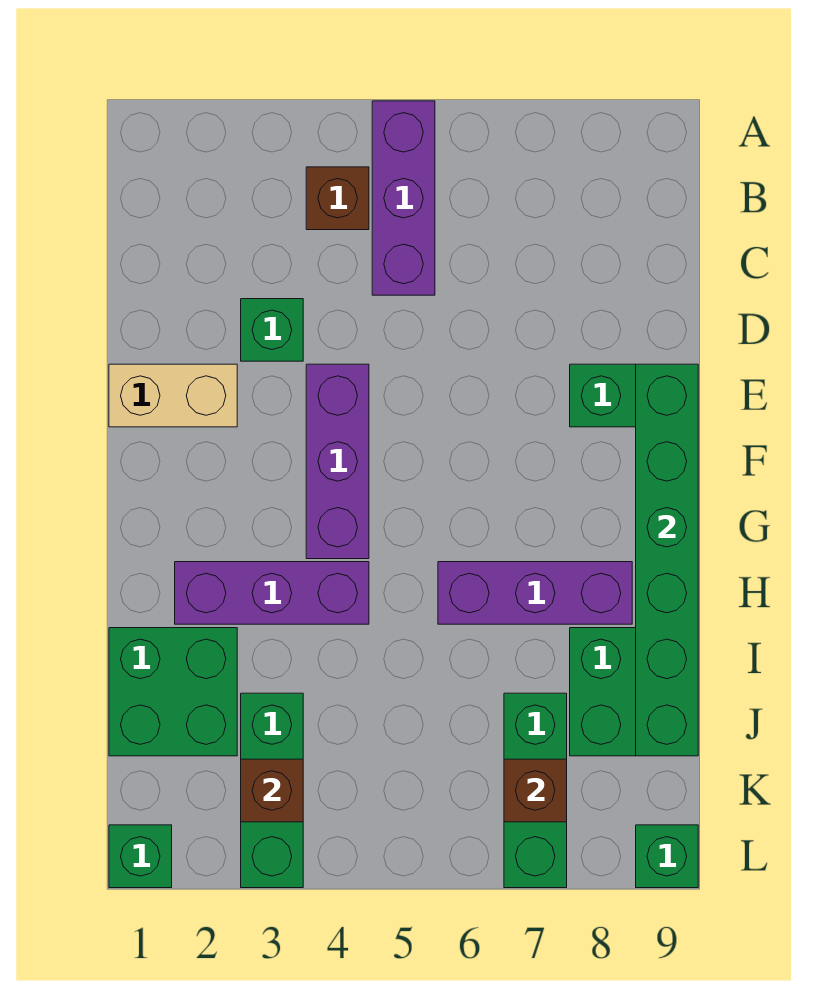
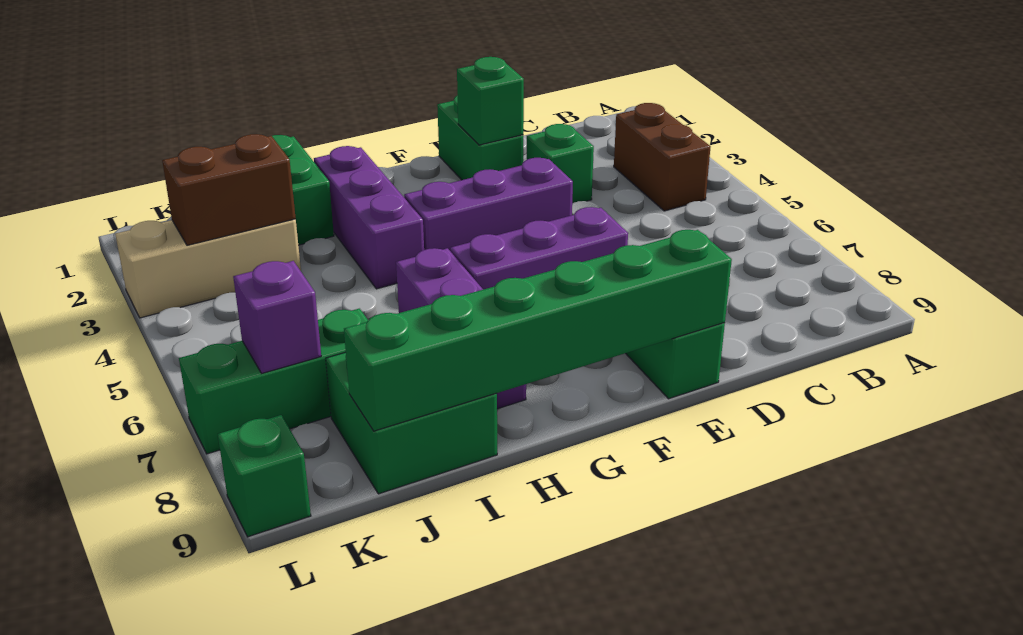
purple 1x3 brick [372,101,435,295] -> purple 1x3 brick moved to [450,207,628,290]
brown 1x1 brick [306,167,369,230] -> brown 1x2 brick [614,103,711,211]
tan 1x2 brick [109,364,237,427] -> green 1x2 brick [437,95,523,180]
green 1x3 brick [241,693,303,888] -> tan 1x3 brick [115,219,301,318]
brown 1x1 brick [241,759,303,822] -> brown 1x2 brick [162,134,296,245]
brown 1x1 brick [504,759,567,822] -> purple 1x1 brick [233,261,321,373]
green 1x1 brick [109,825,172,888] -> green 1x1 brick moved to [457,57,524,145]

